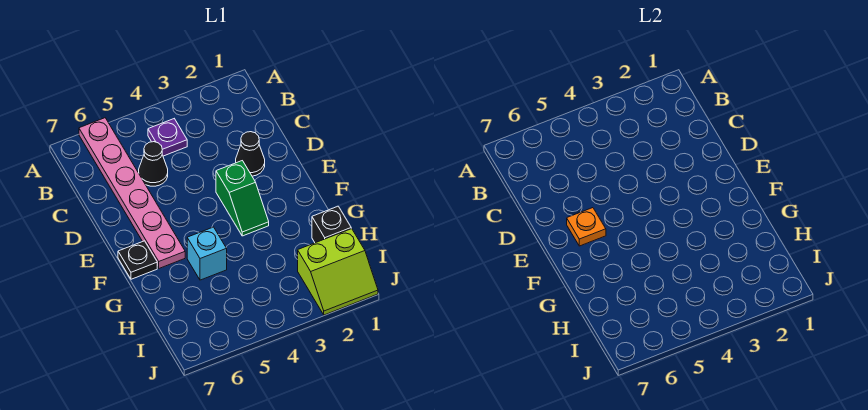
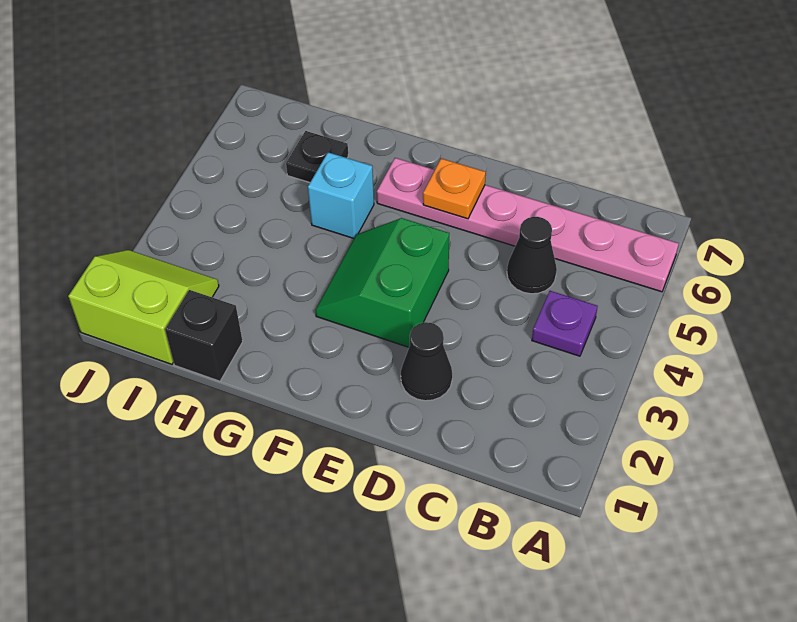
green 1x2 slope [216,161,269,236] -> green 2x2 slope [315,218,449,347]
black 1x1 plate [118,241,157,279] -> black 1x1 plate moved to [286,131,348,183]
lime 2x2 slope [298,229,378,315] -> lime 2x2 slope turned to [68,250,219,364]

